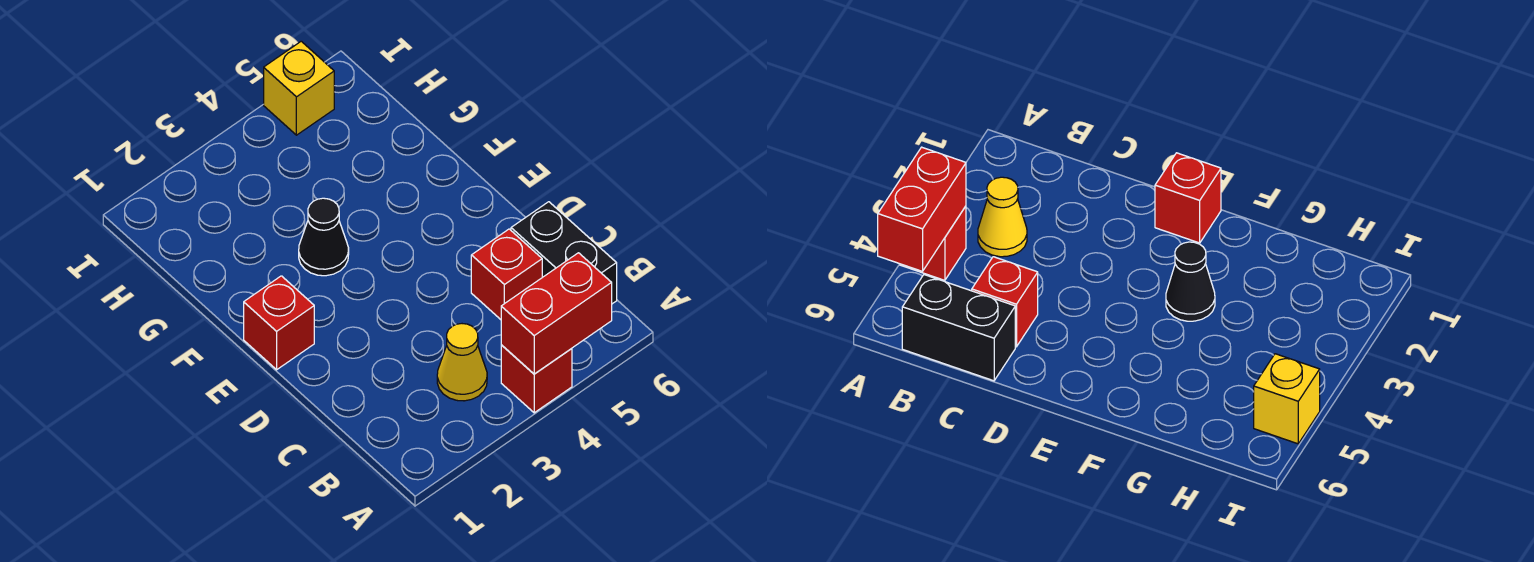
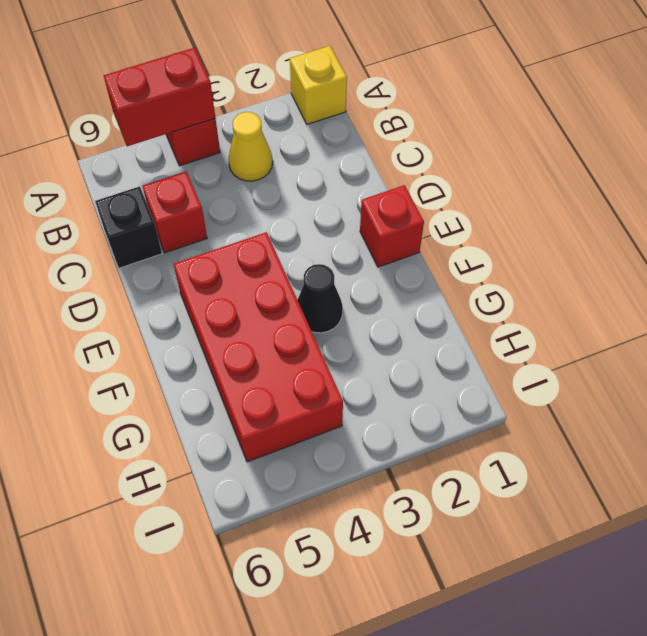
black 1x2 brick [511,202,617,304] -> black 1x1 brick [95,186,162,268]
none -> red 2x4 brick [174,232,343,462]
yellow 1x1 brick [264,41,334,135] -> yellow 1x1 brick moved to [290,46,347,124]

